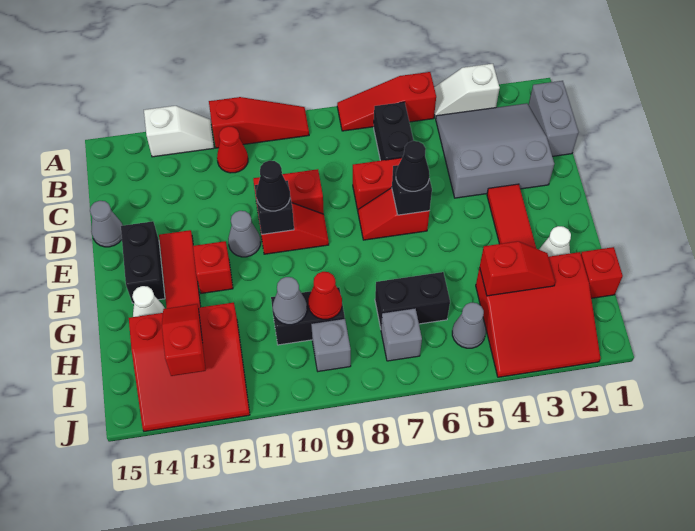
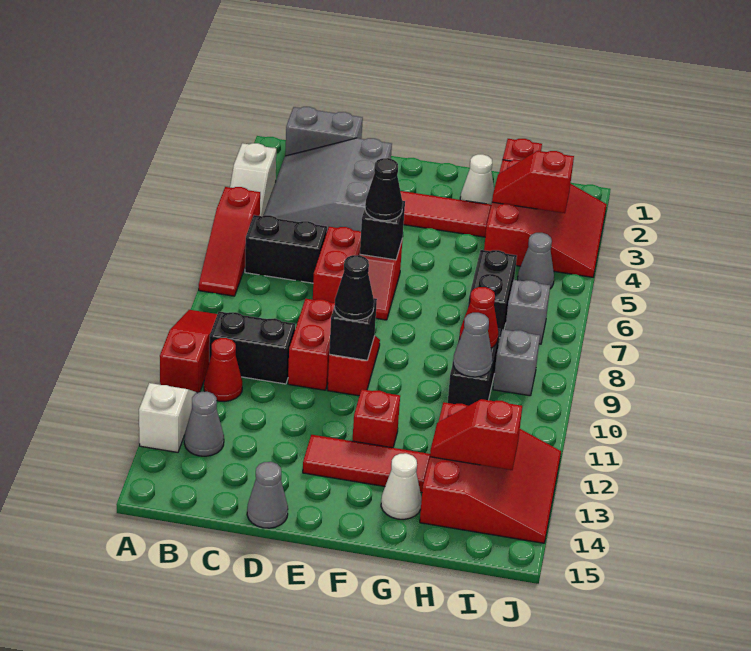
grey 1x1 cone [228,211,260,257] -> grey 1x1 cone moved to [184,392,224,456]
black 1x2 brick [121,221,165,303] -> black 1x2 brick moved to [209,312,295,384]
red 1x2 slope [480,241,555,296] -> red 1x2 slope turned to [492,151,574,213]

